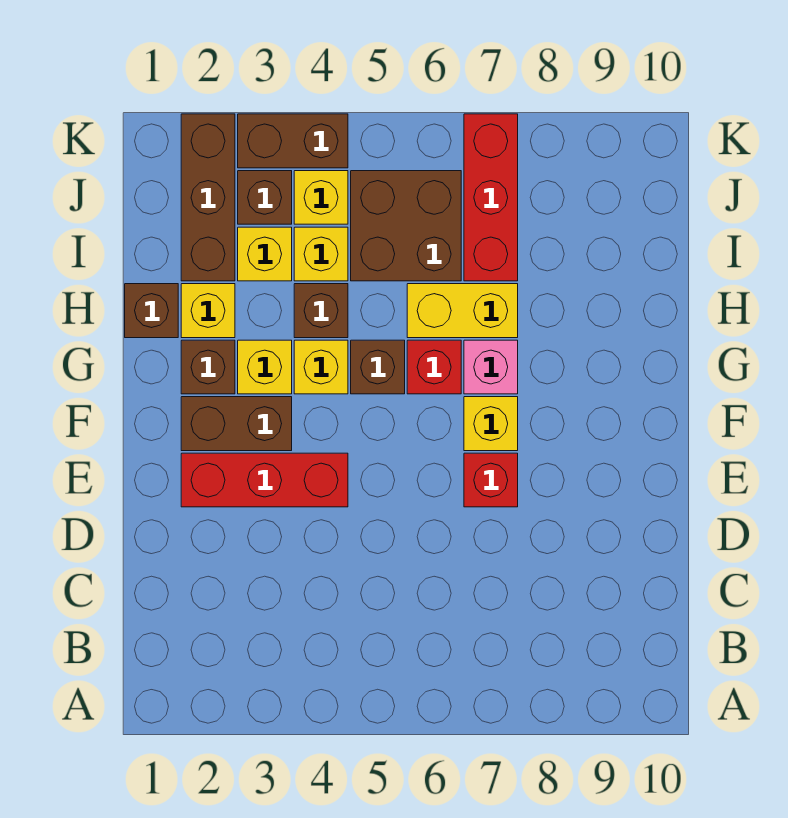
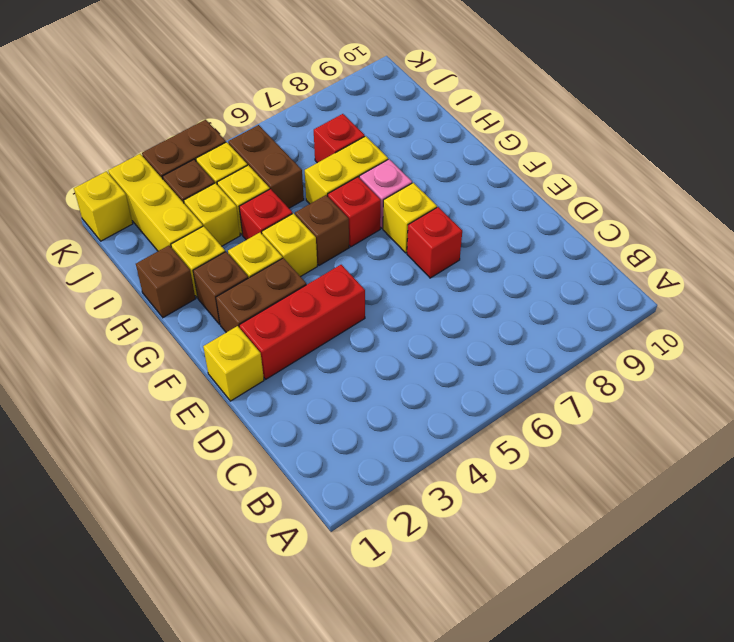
none -> yellow 1x1 brick [203,326,264,401]
brown 1x1 brick [294,284,348,338] -> red 1x1 brick [239,189,292,240]
brown 1x3 brick [181,114,235,281] -> yellow 1x3 brick [108,154,203,251]
brown 2x2 brick [351,171,461,281] -> brown 1x2 brick [228,125,304,208]
red 1x3 brick [464,114,518,281] -> red 1x1 brick [314,114,365,163]
none -> yellow 1x1 brick [74,171,133,241]

